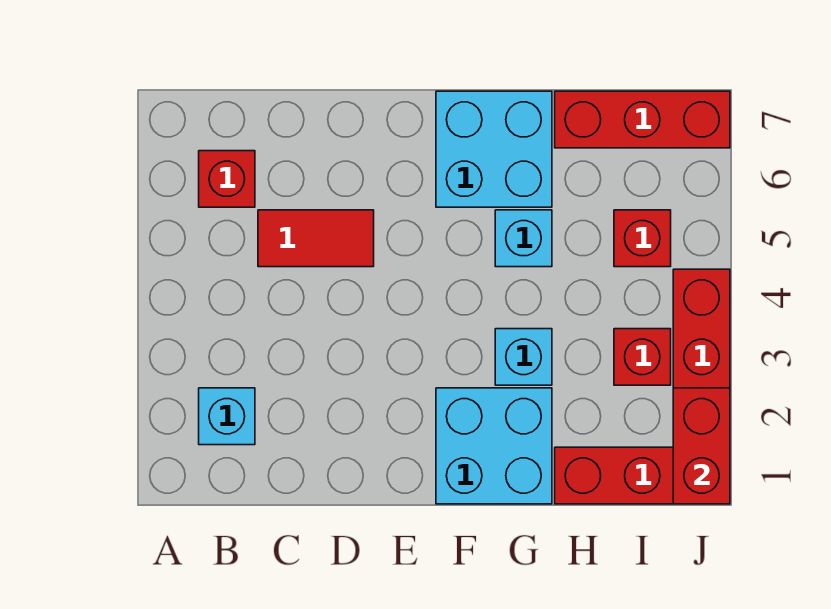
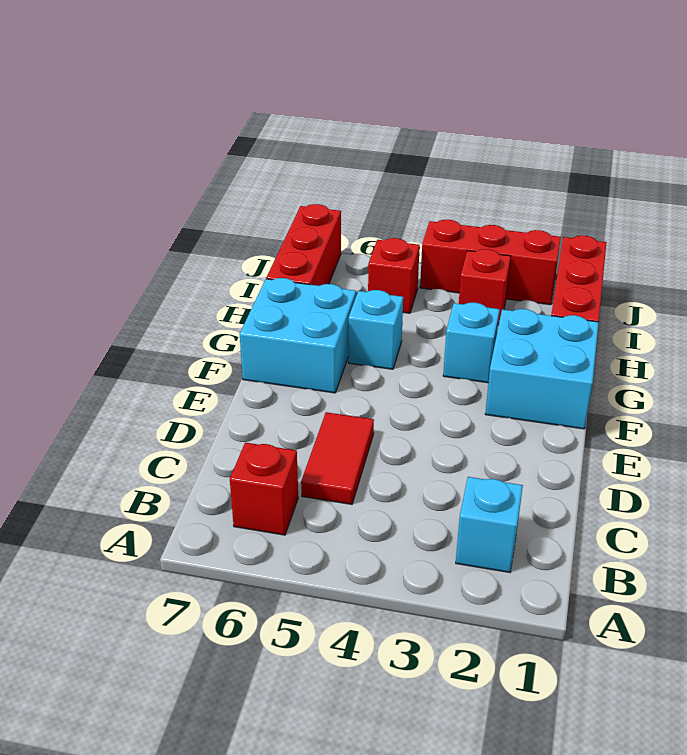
red 1x2 brick [673,388,730,504] -> none

